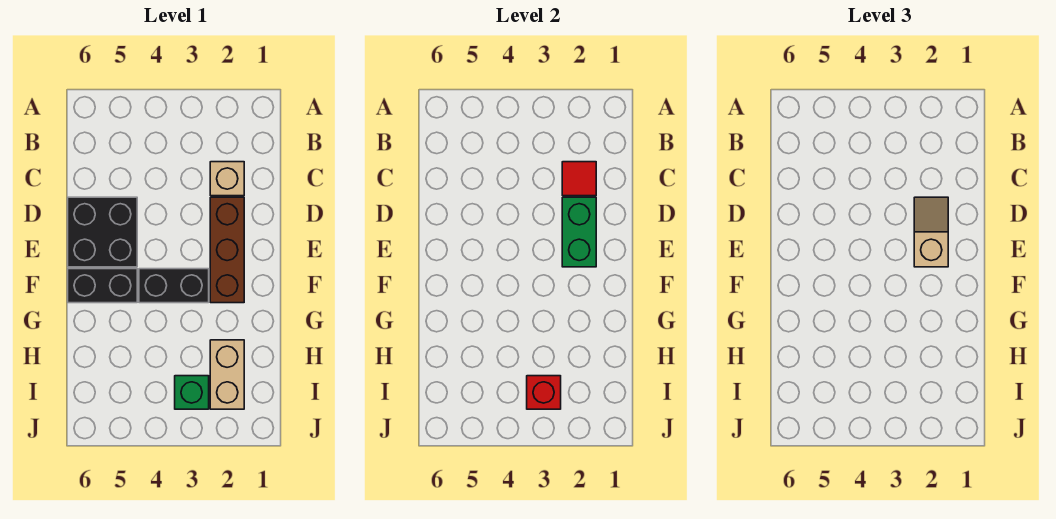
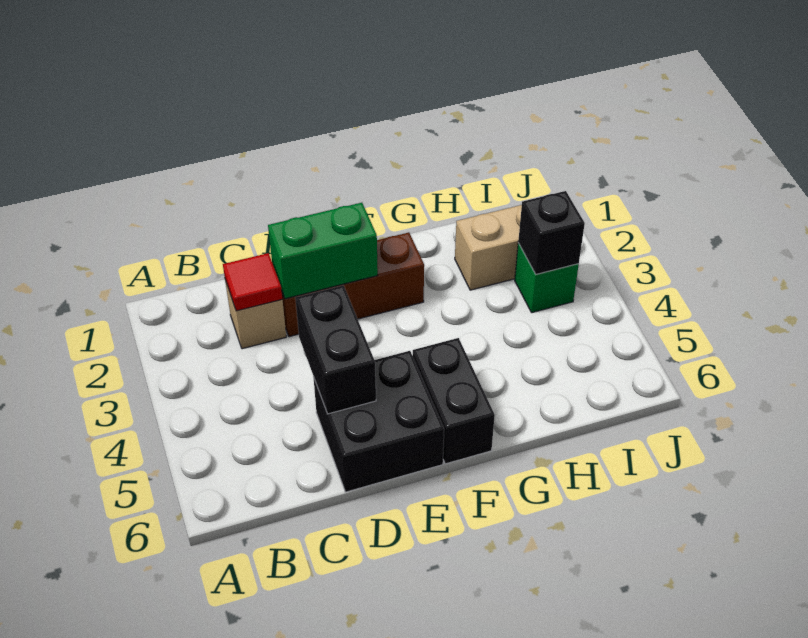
tan 1x2 slope [914,197,948,267] -> none
black 1x2 brick [139,269,209,303] -> black 1x2 brick moved to [295,285,376,414]
red 1x1 brick [527,376,561,409] -> black 1x1 brick [518,191,585,274]

